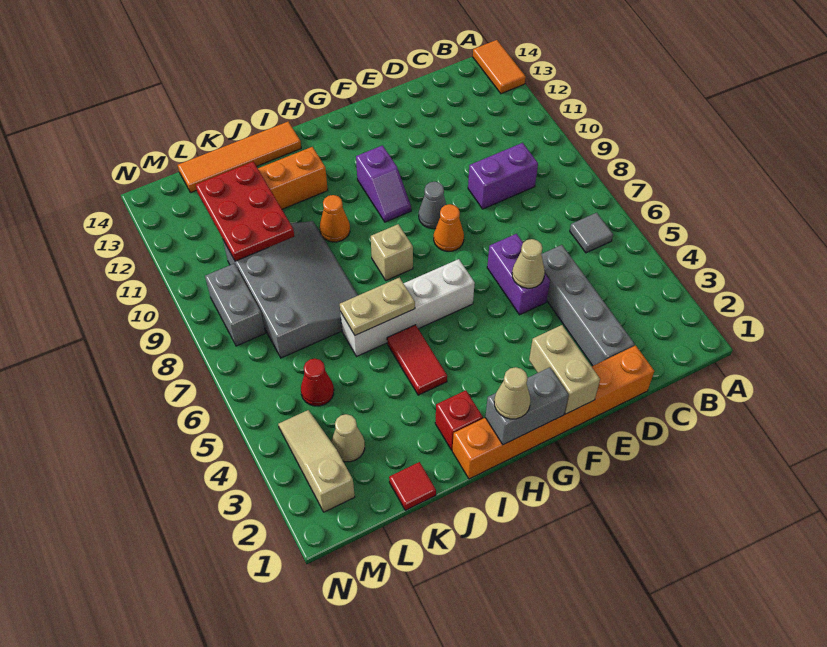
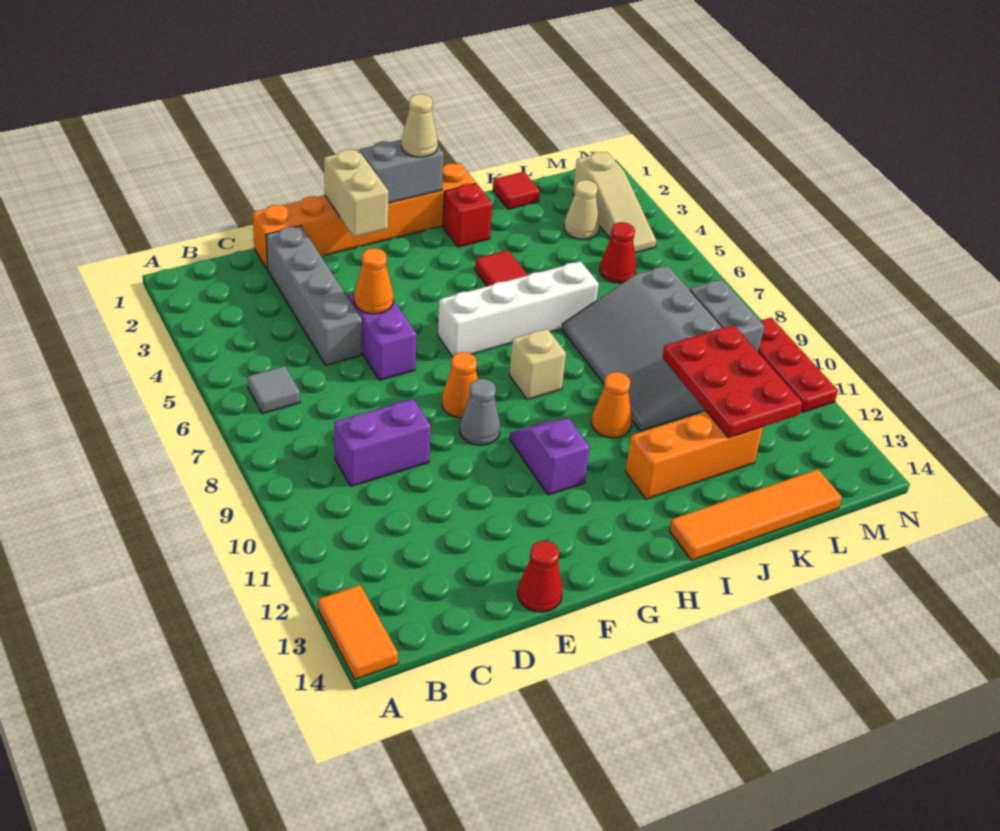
tan 1x1 cone [512,239,545,288] -> orange 1x1 cone [354,248,393,314]
none -> red 1x1 cone [518,541,562,612]
tan 1x2 plate [340,278,415,335] -> none
none -> red 1x3 plate [758,318,838,412]

